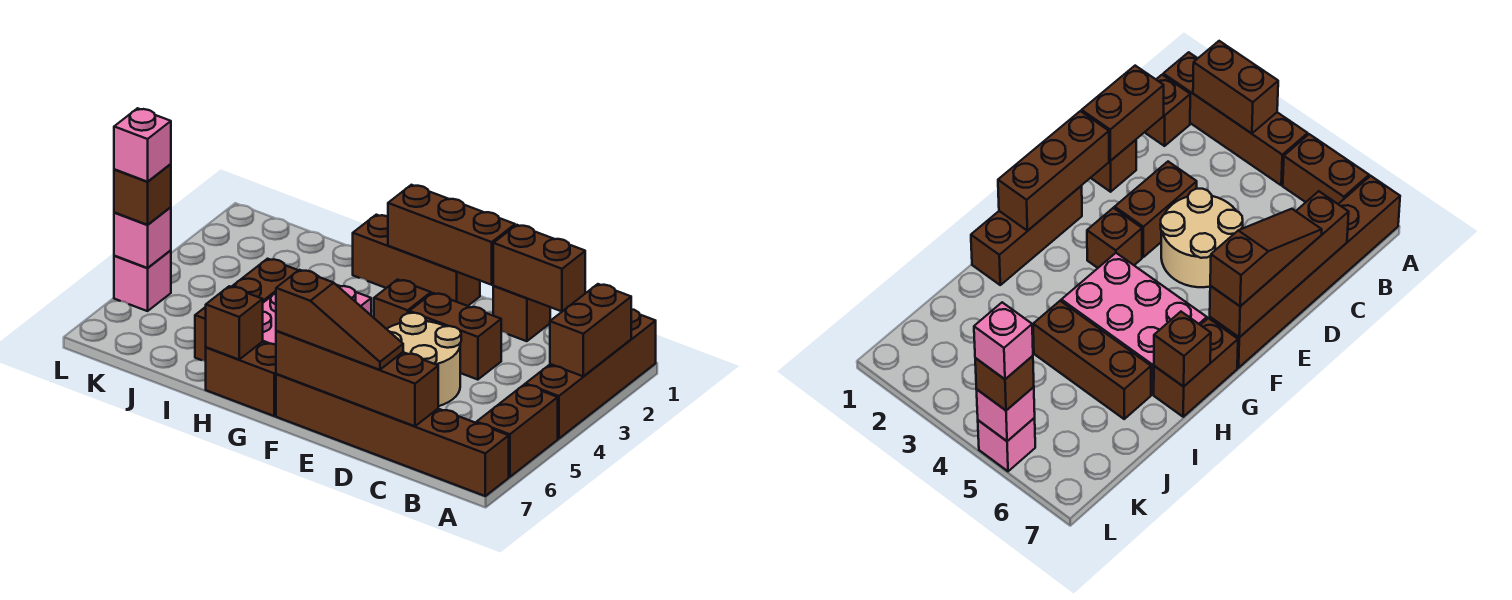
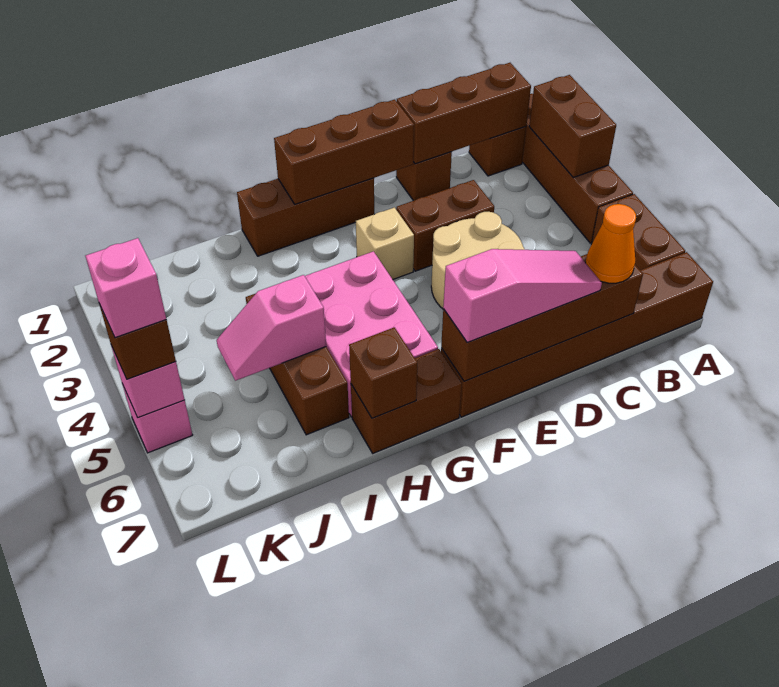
brown 1x2 brick [493,225,585,311] -> brown 1x3 brick [397,63,531,164]
none -> orange 1x1 cone [586,204,636,283]
brown 1x3 slope [276,270,403,370] -> pink 1x3 slope [443,249,602,343]
brown 1x1 brick [374,280,431,329] -> tan 1x1 brick [356,207,414,279]
none -> pink 1x2 slope [217,275,326,381]

